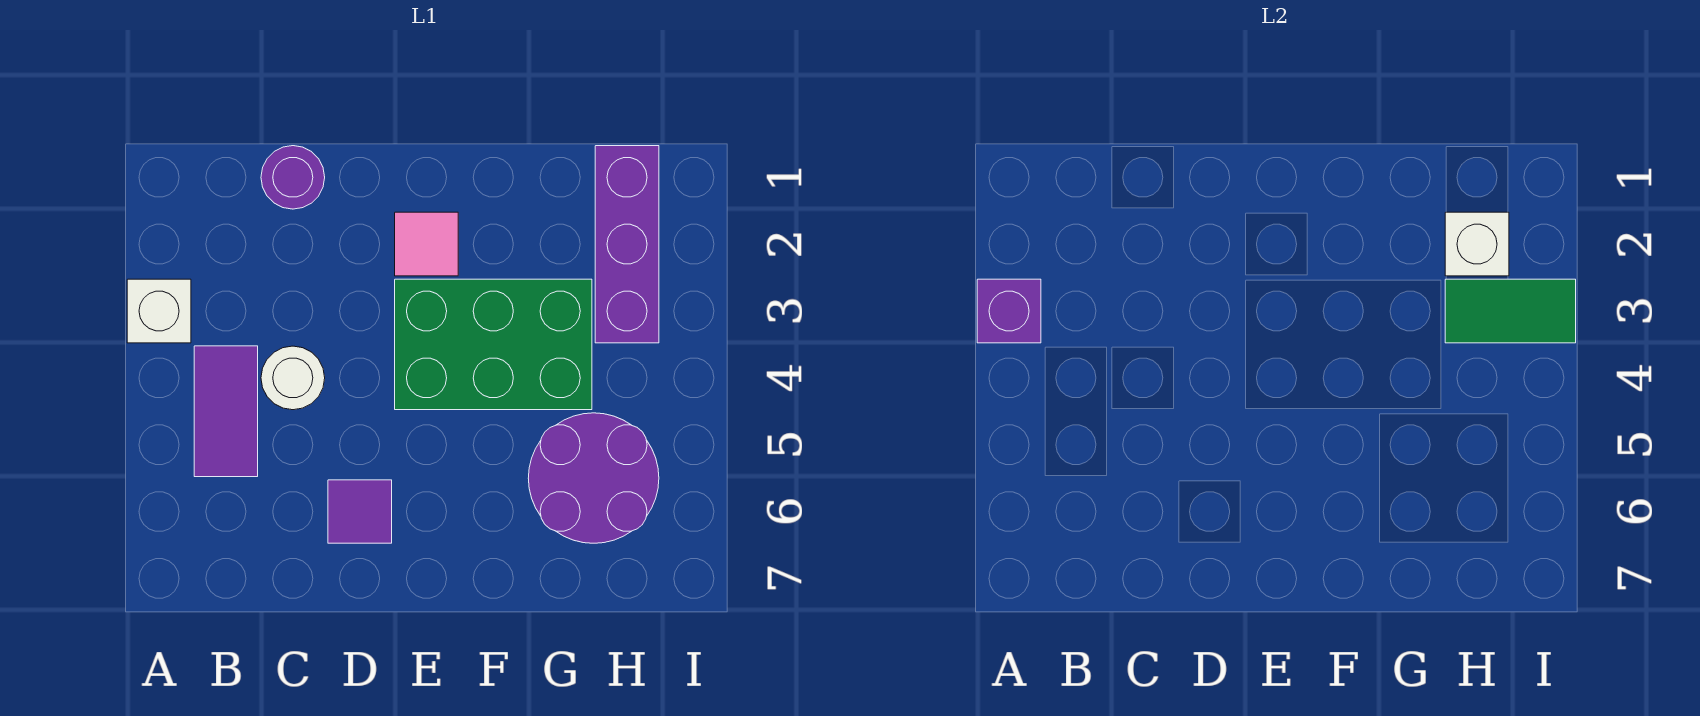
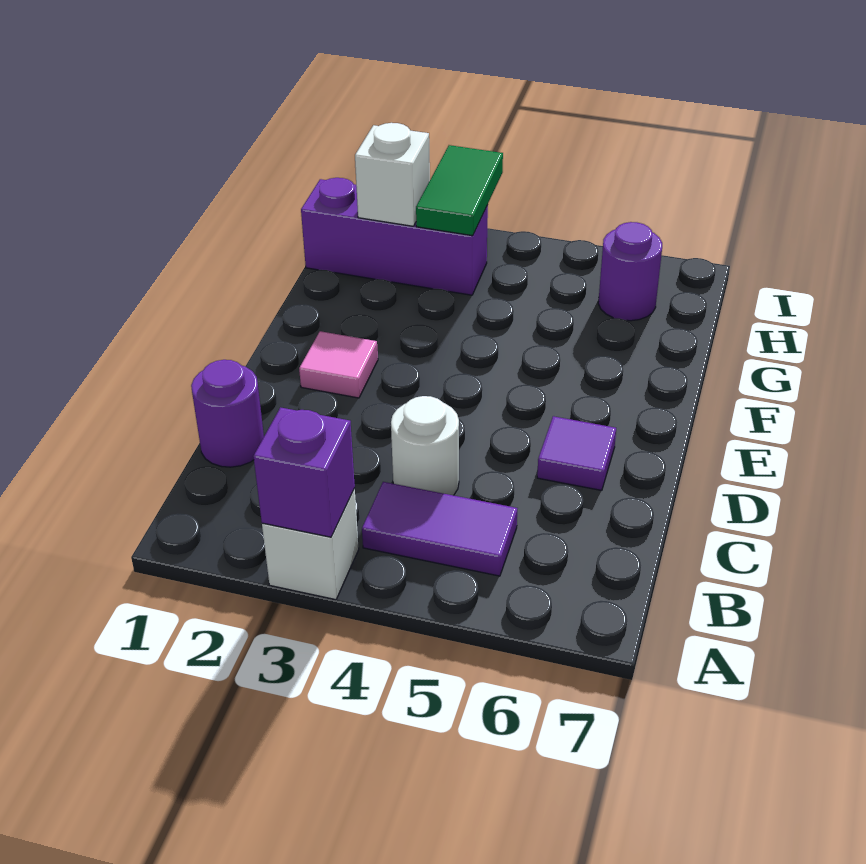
green 2x3 brick [395,279,592,410] -> none
purple 2x2 round brick [528,413,659,543] -> purple 1x1 round brick [598,222,662,321]

